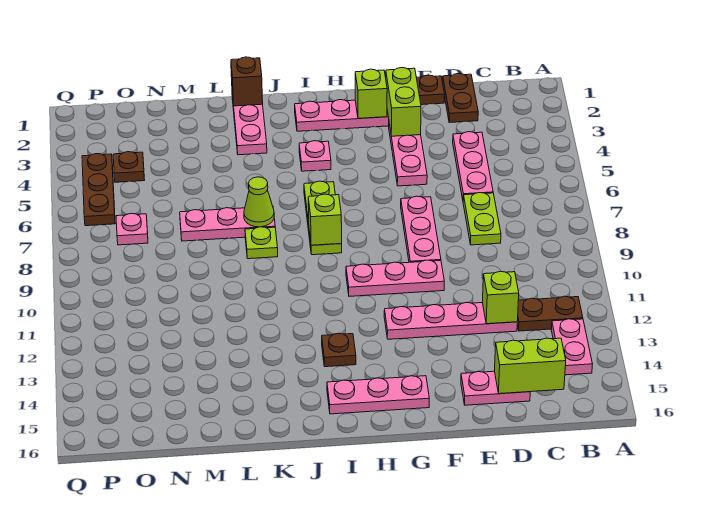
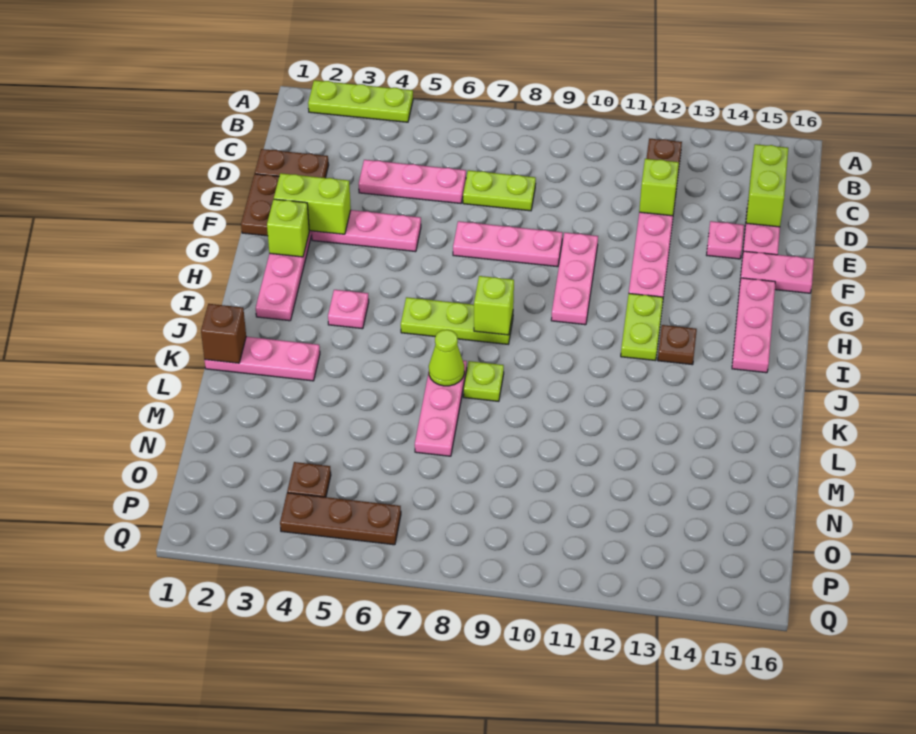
none -> lime 1x3 plate [308,80,413,122]
pink 1x2 plate [551,319,593,375] -> pink 1x2 plate moved to [740,251,814,293]
none -> lime 1x2 plate [621,293,663,361]
pink 1x1 plate [116,213,148,245] -> pink 1x1 plate moved to [707,221,744,259]

